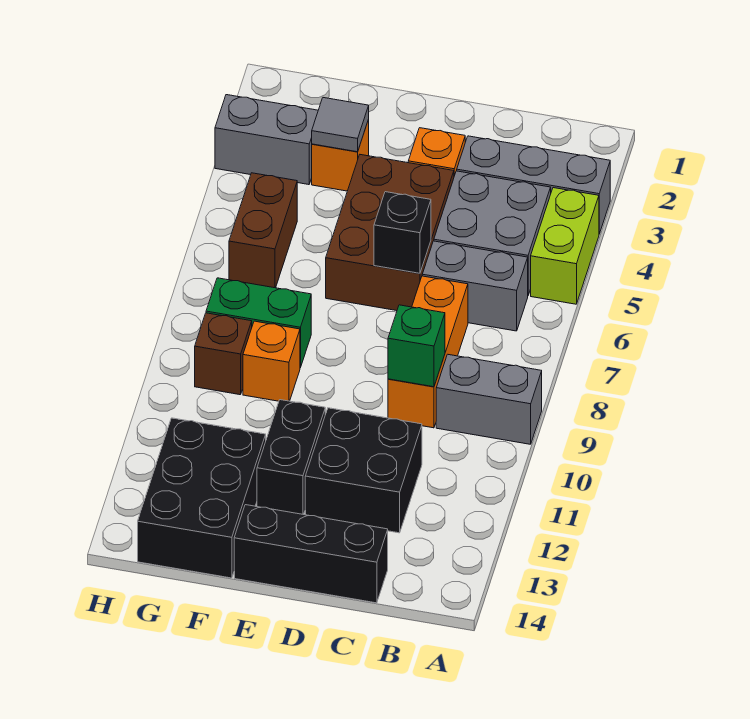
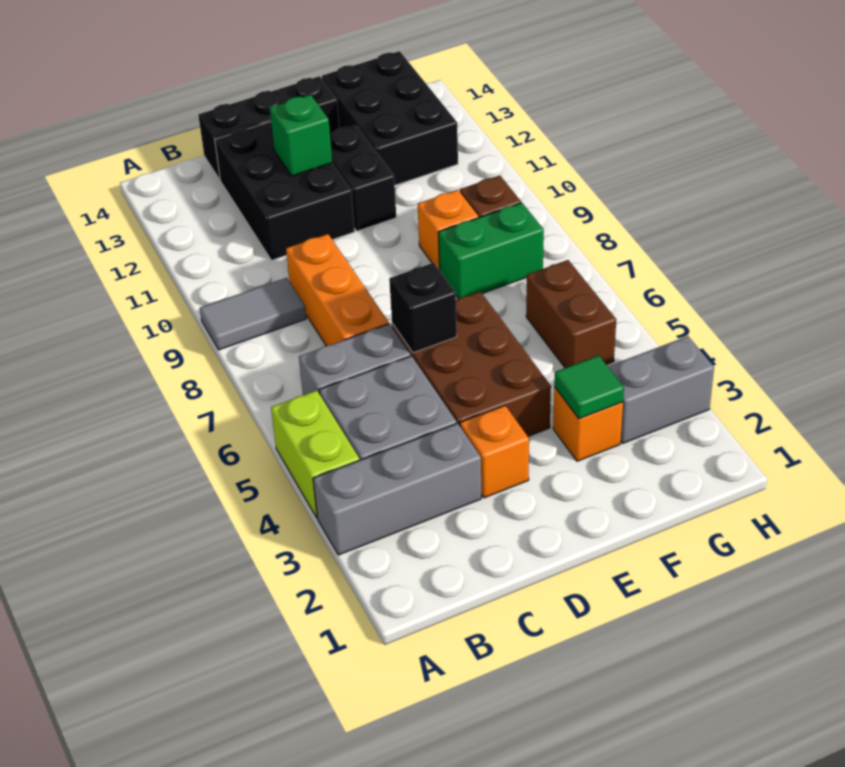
grey 1x2 brick [436,354,542,444] -> grey 1x2 tile [200,278,306,350]
green 1x1 brick [388,305,445,387] -> green 1x1 brick moved to [270,95,332,176]
black 2x2 brick [305,408,422,533] -> black 2x3 brick [215,122,355,260]
grey 1x1 tile [312,98,369,152] -> green 1x1 tile [554,355,624,419]

